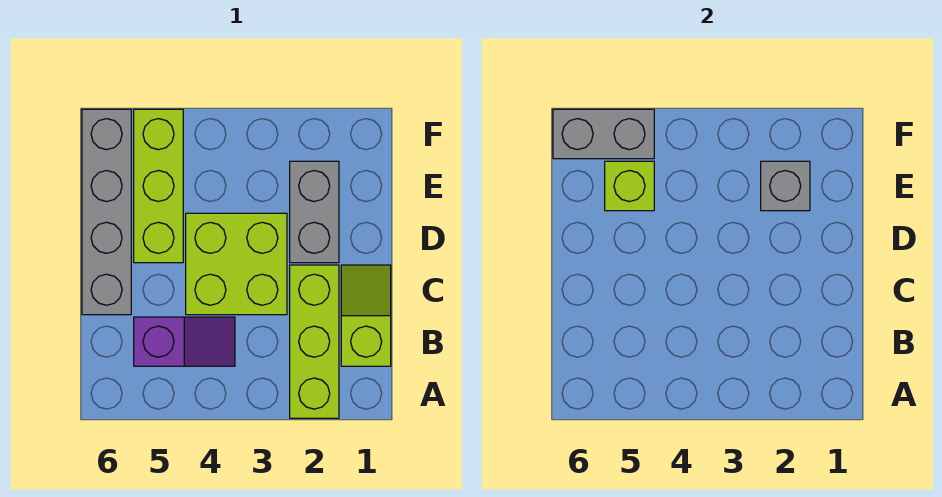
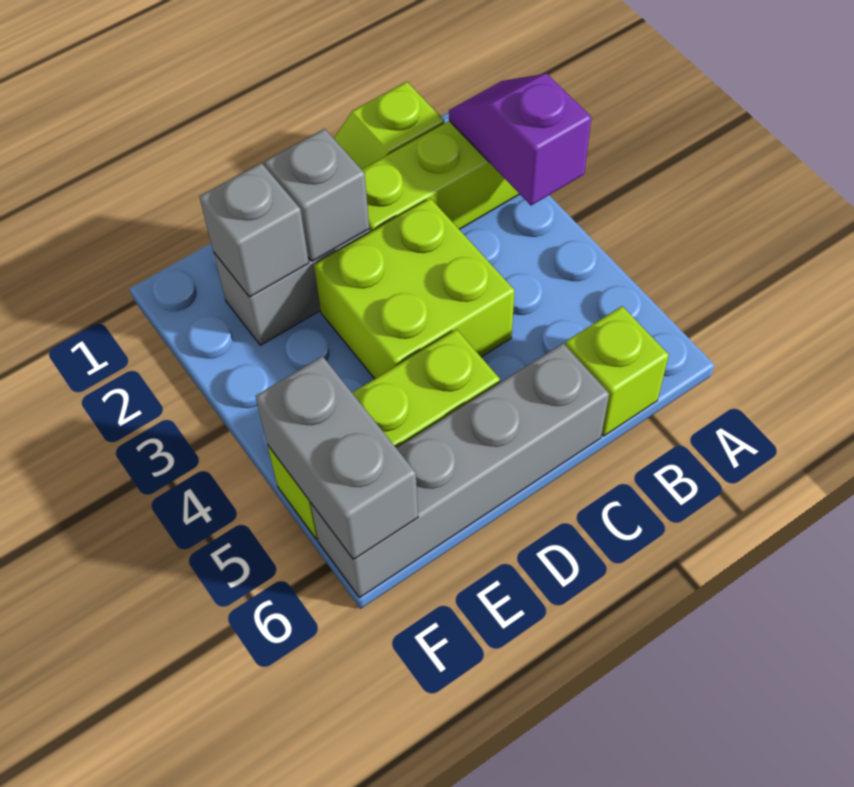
purple 1x2 slope [134,317,235,366] -> purple 1x2 slope moved to [449,74,591,205]
none -> grey 1x1 brick [265,129,369,261]
lime 1x1 brick [605,161,654,211] -> lime 1x1 brick moved to [565,306,669,436]

